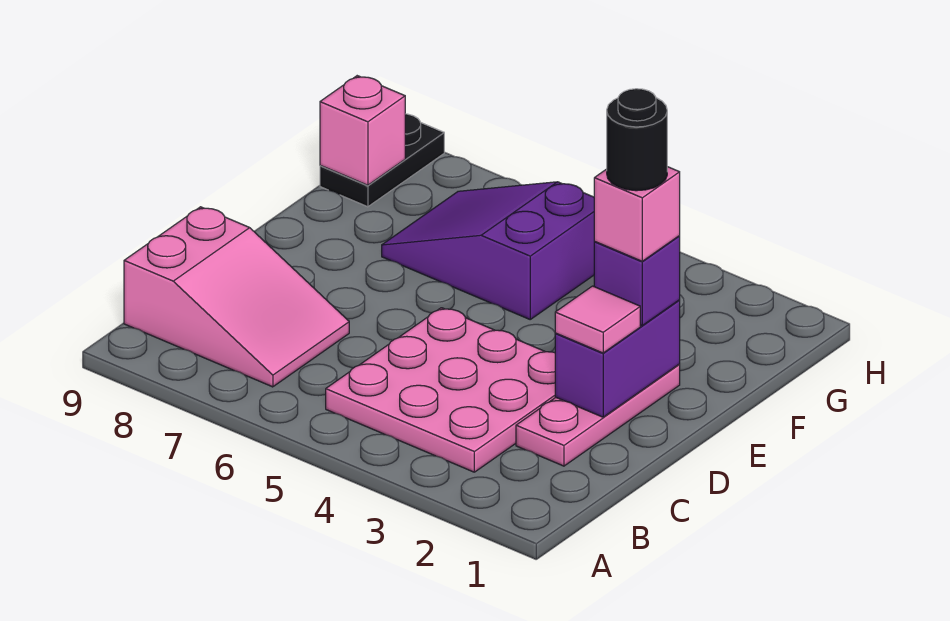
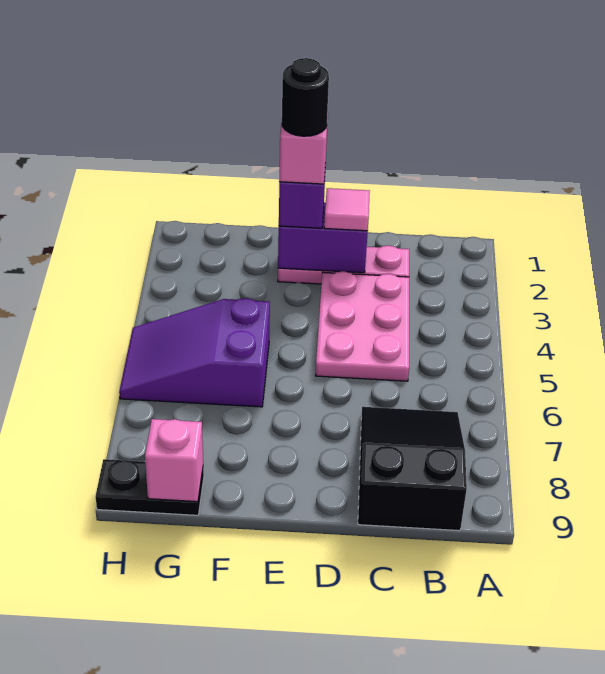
pink 3x3 plate [326,308,555,472] -> pink 2x3 plate [316,271,409,381]
pink 2x3 slope [124,207,349,387] -> black 2x3 slope [358,407,467,531]
purple 2x3 slope [382,182,595,319] -> purple 2x3 slope turned to [119,298,270,407]

